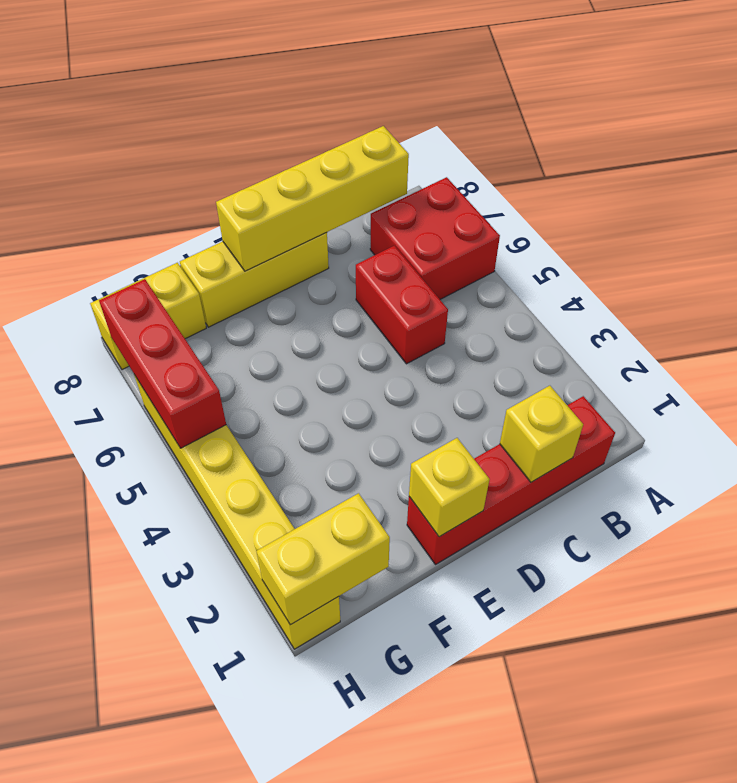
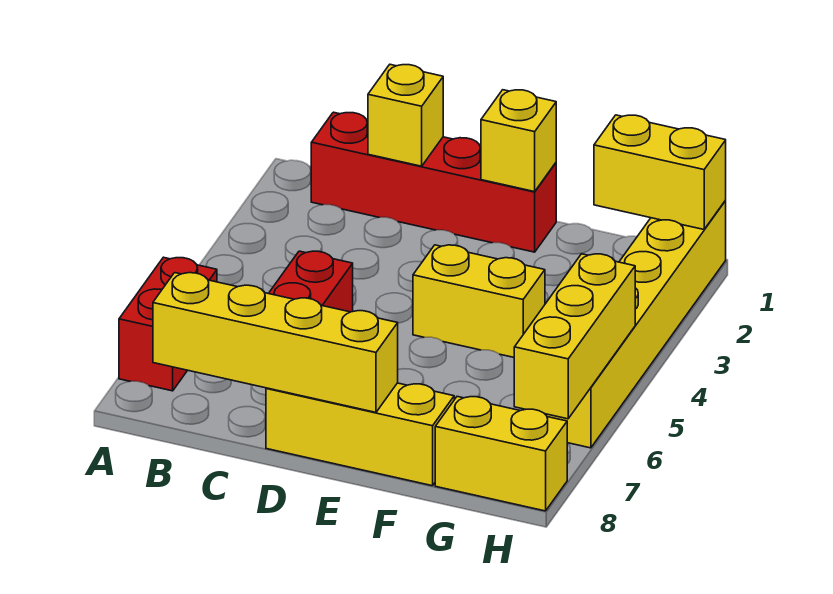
red 2x2 brick [370,177,500,299] -> red 1x2 brick [119,257,217,391]
none -> yellow 1x2 brick [413,245,545,357]
red 1x3 brick [99,279,226,448] -> yellow 1x3 brick [514,254,635,419]

